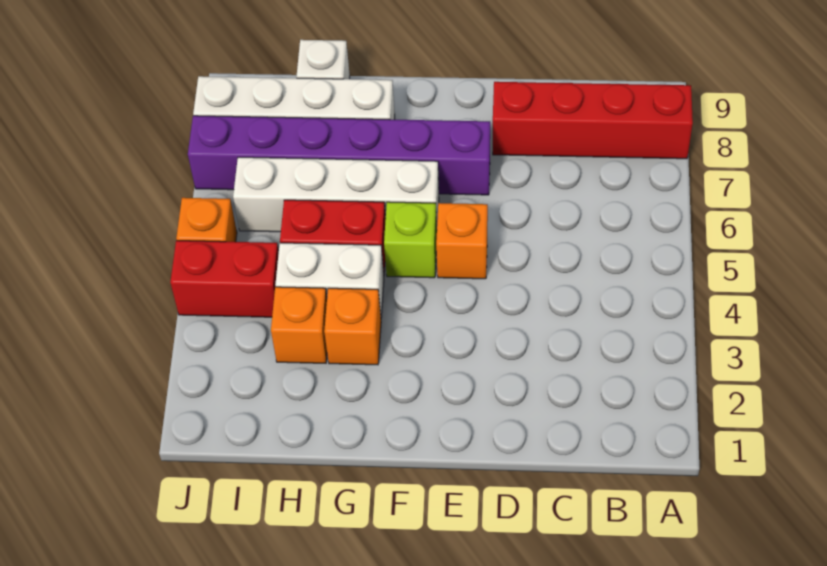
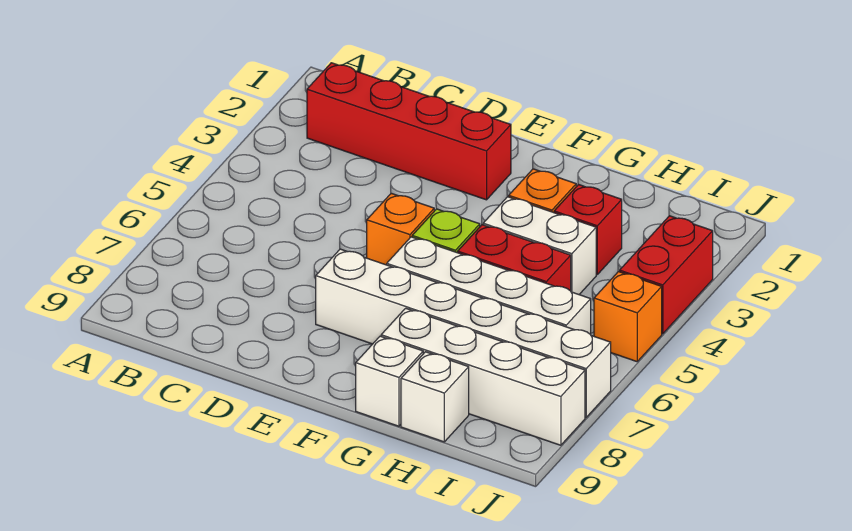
red 1x4 brick [493,82,693,159] -> red 1x4 brick moved to [307,63,511,200]
purple 1x6 brick [188,116,490,195] -> white 1x6 brick [316,249,611,417]
none -> white 1x1 brick [356,336,423,426]
orange 1x1 brick [271,287,327,363] -> red 1x1 brick [554,184,622,274]
red 1x2 brick [170,241,279,317] -> red 1x2 brick turned to [620,216,713,334]

